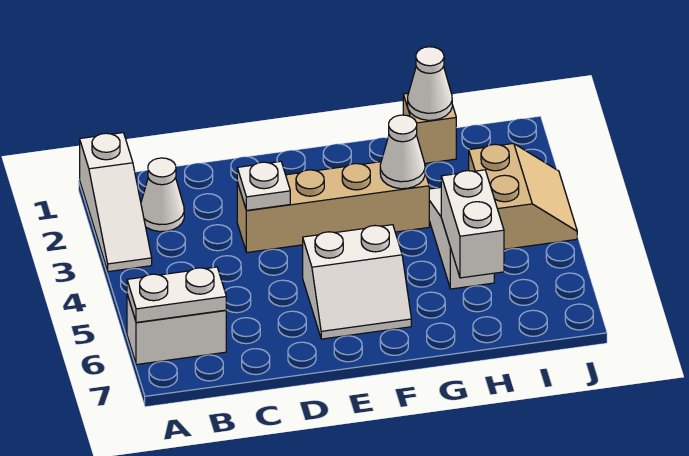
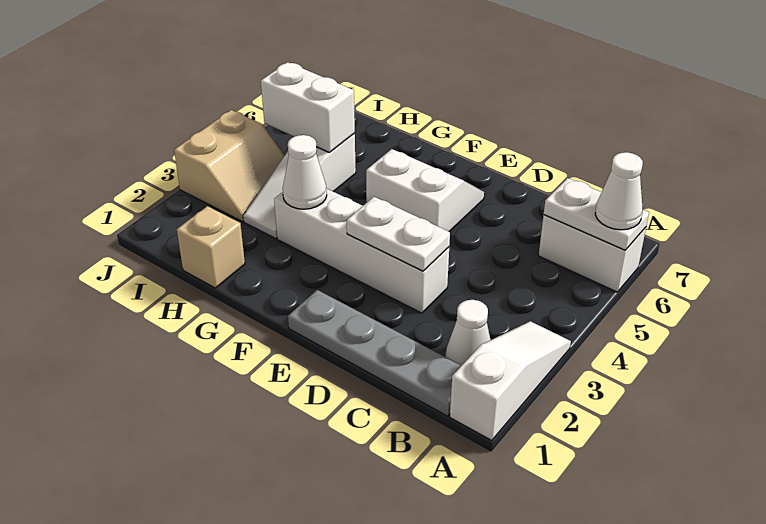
none -> grey 1x4 plate [288,290,462,416]
tan 1x4 brick [237,162,429,252] -> white 1x4 brick [274,189,449,313]
white 1x1 plate [237,161,290,211] -> white 1x2 plate [347,197,450,271]
white 1x1 cone [408,47,452,120] -> white 1x1 cone moved to [595,152,643,230]
white 1x2 brick [441,170,504,278] -> white 1x2 brick turned to [261,62,355,152]
tan 2x2 slope [469,143,577,249] -> tan 2x2 slope turned to [174,110,285,221]

